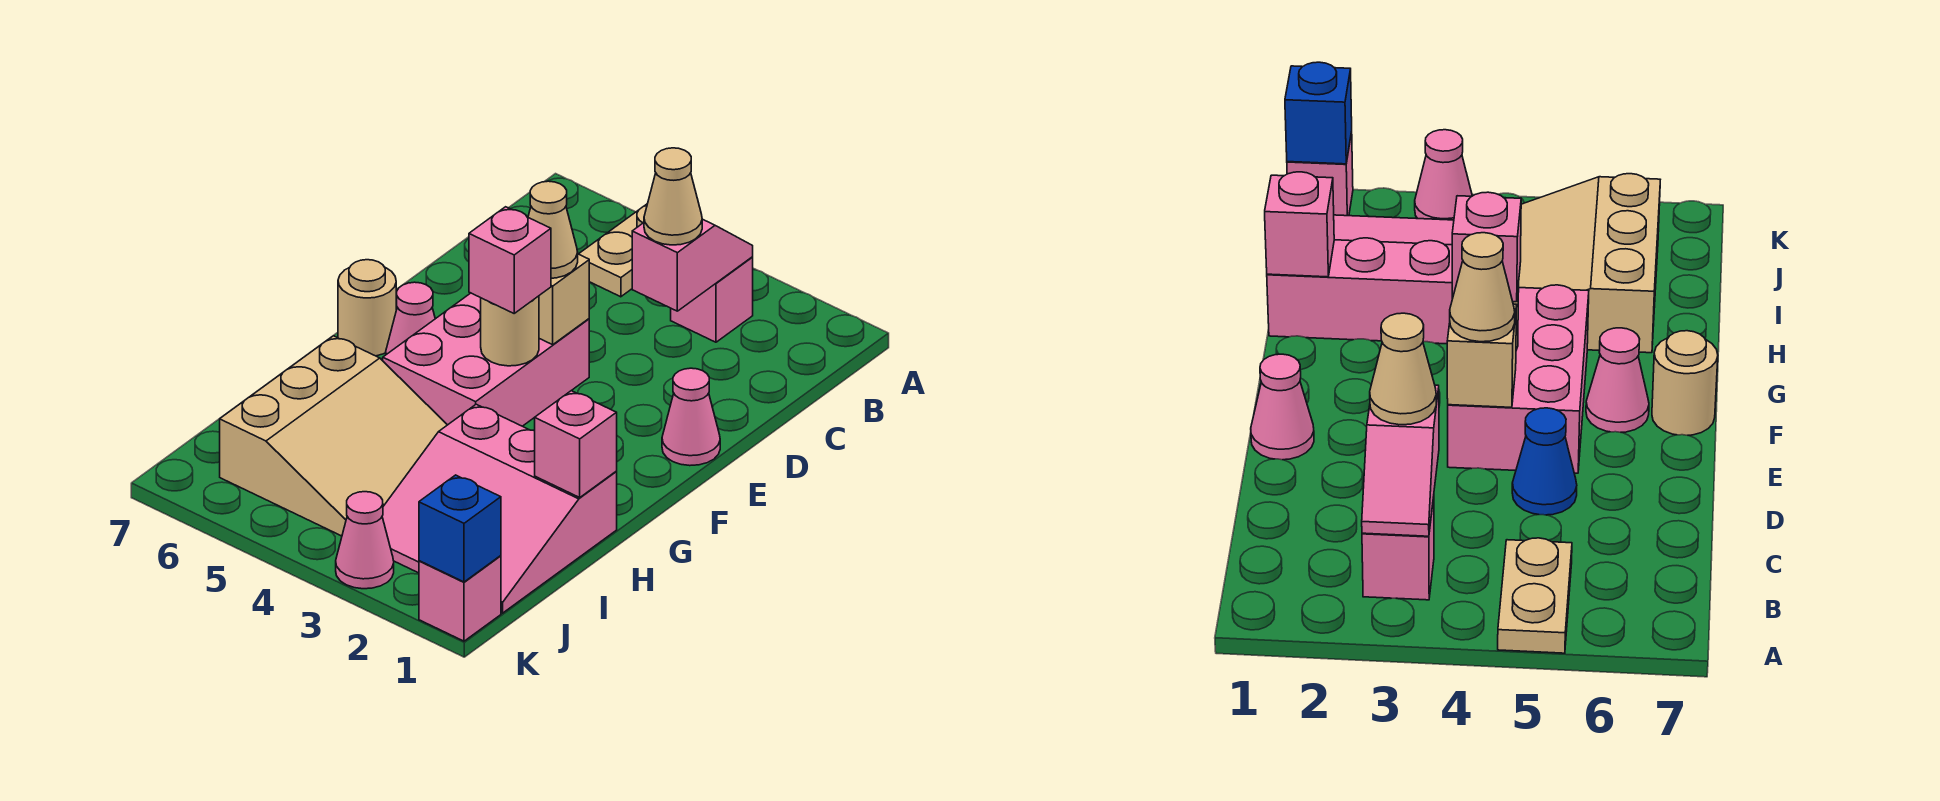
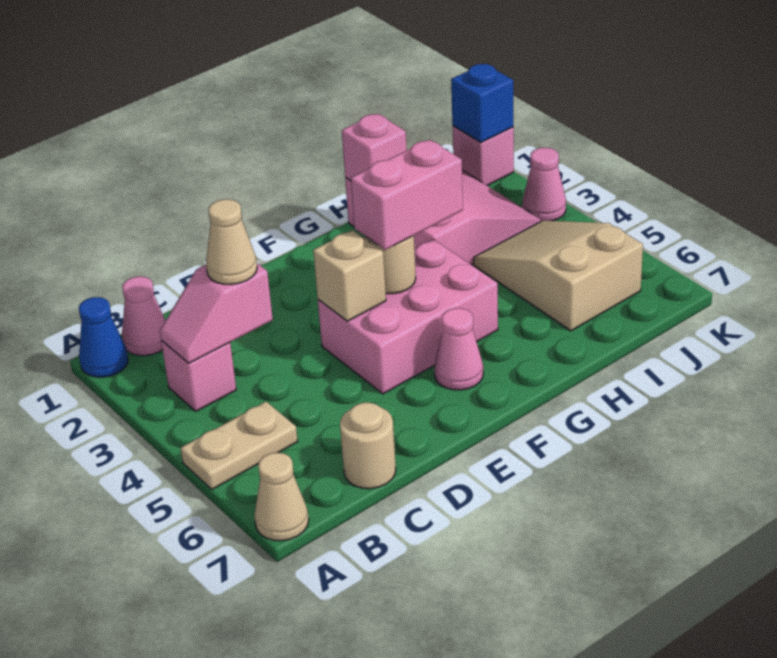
blue 1x1 cone [1512,408,1577,515] -> blue 1x1 cone moved to [79,297,128,377]
pink 1x1 cone [662,368,720,466] -> pink 1x1 cone moved to [122,276,165,356]
tan 1x1 cone [528,181,578,278] -> tan 1x1 cone moved to [254,453,309,541]
pink 1x1 brick [469,207,551,313] -> pink 1x2 brick [351,140,463,250]
tan 1x1 round brick [338,260,396,356] -> tan 1x1 round brick moved to [340,403,396,489]
tan 3x3 slope [220,336,447,536] -> tan 2x3 slope [474,221,643,331]

